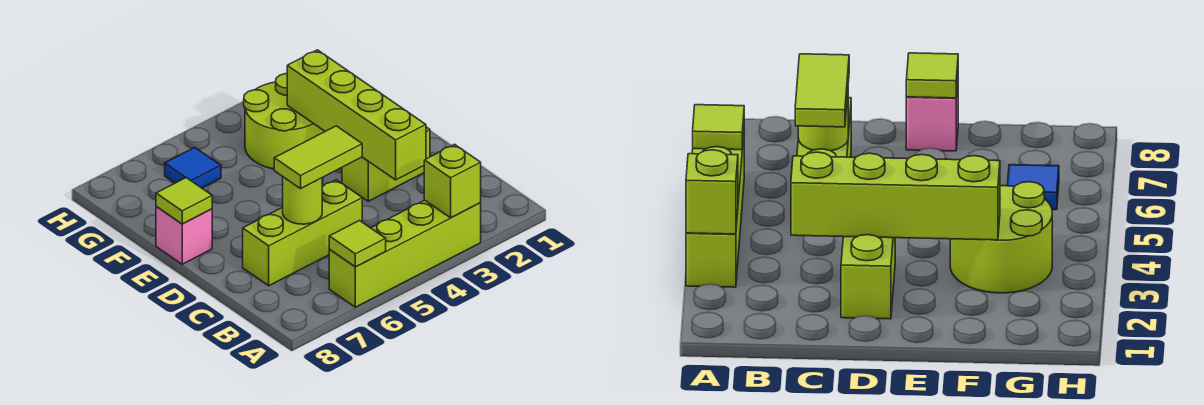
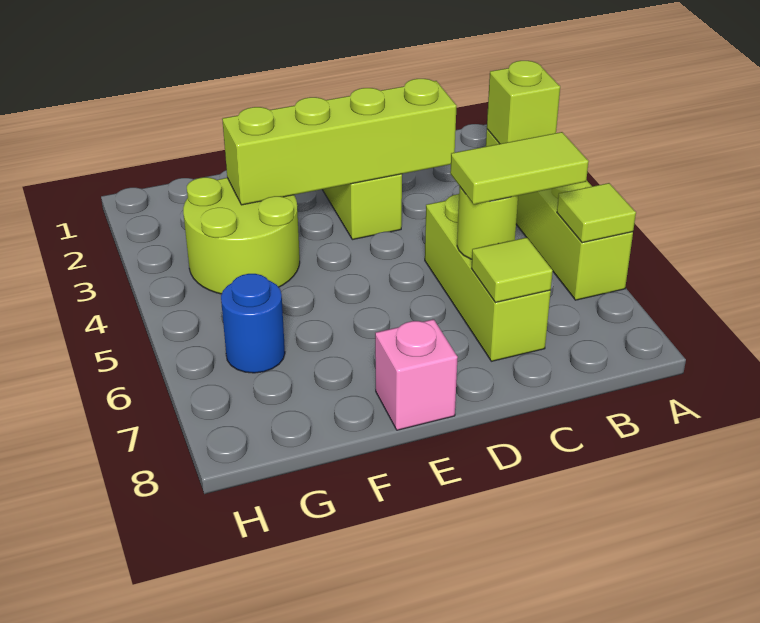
lime 1x2 tile [274,126,362,189] -> lime 1x2 tile turned to [450,132,589,205]
lime 1x1 tile [156,178,212,224] -> lime 1x1 tile moved to [471,237,553,303]
blue 1x1 tile [165,147,221,188] -> blue 1x1 round brick [221,274,285,373]

